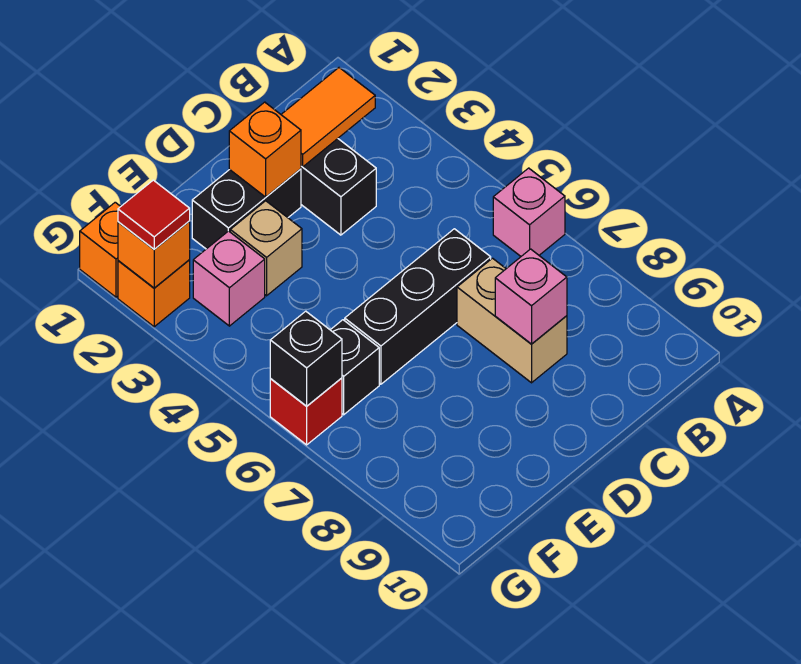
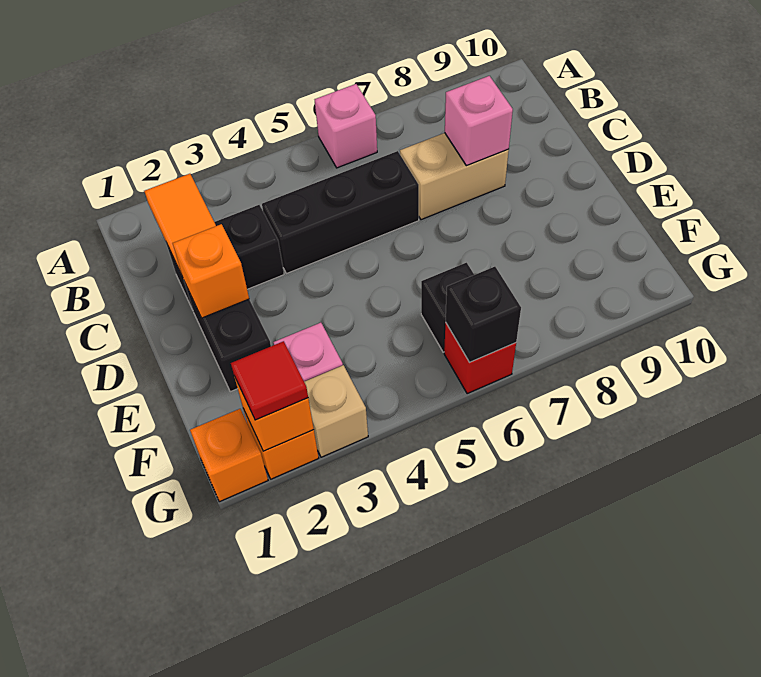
black 1x3 brick [345,229,491,384] -> black 1x3 brick turned to [262,151,419,274]
tan 1x1 brick [230,201,302,296] -> tan 1x1 brick moved to [304,365,368,457]

